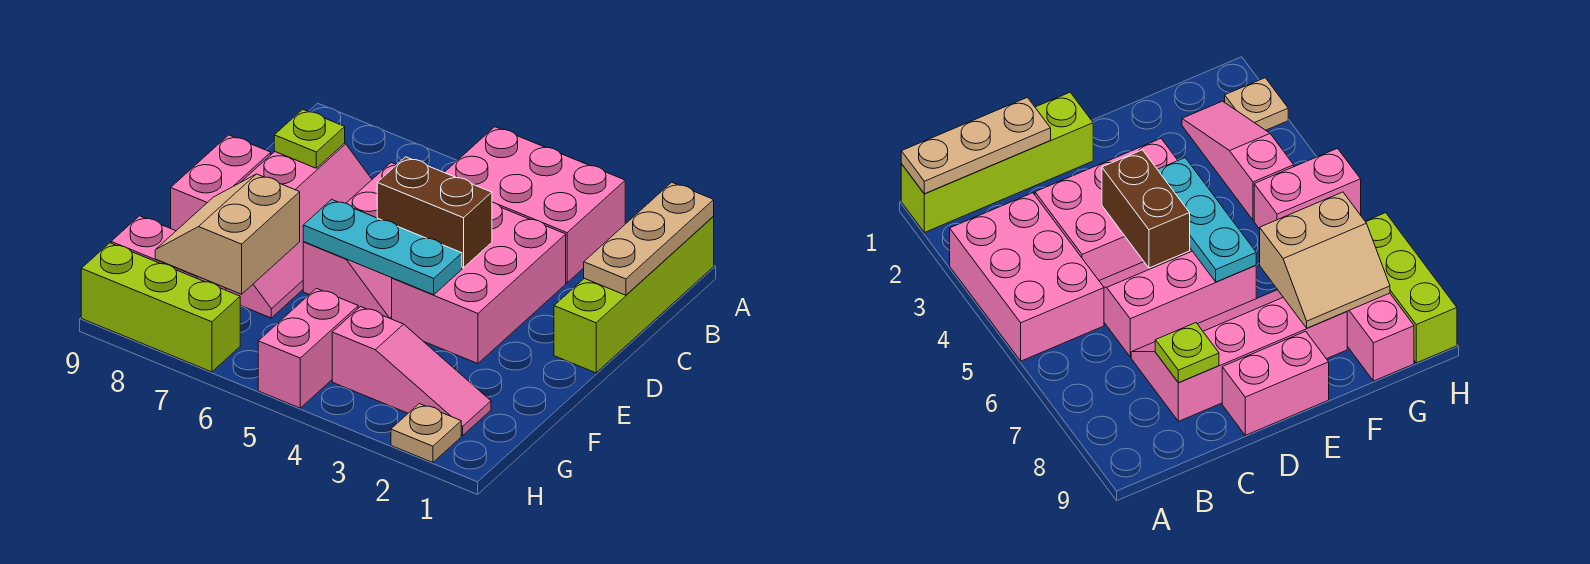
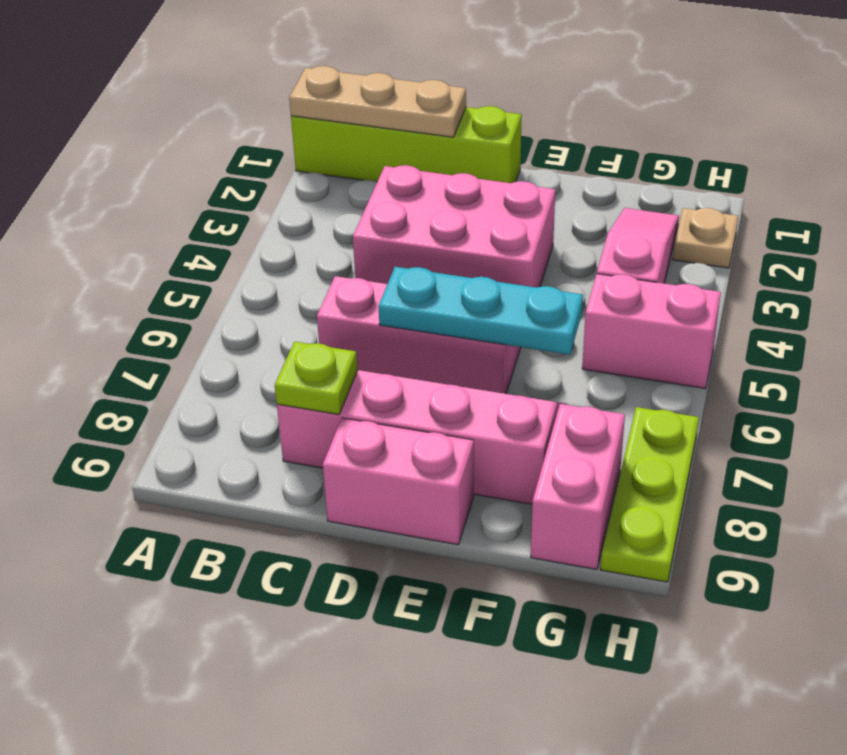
pink 2x3 brick [444,127,625,283] -> none
brown 1x2 brick [377,157,492,268] -> none
cyan 1x3 plate [303,199,462,295] -> cyan 1x3 plate turned to [378,267,583,355]
tan 2x2 slope [155,174,300,294] -> none
lime 1x3 brick [81,243,240,372] -> lime 1x3 plate [601,407,699,582]

